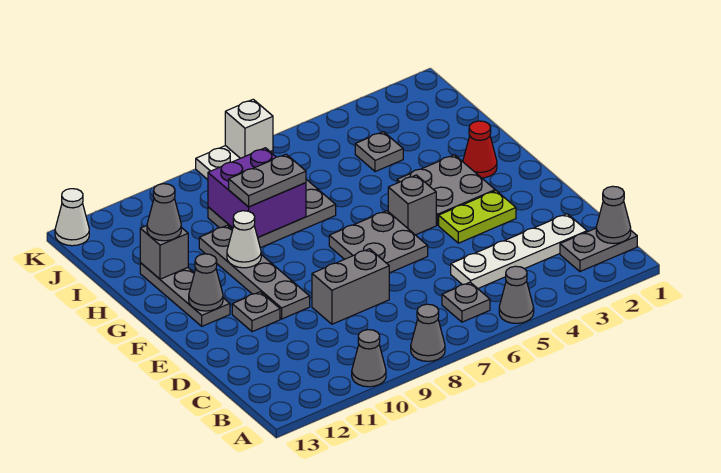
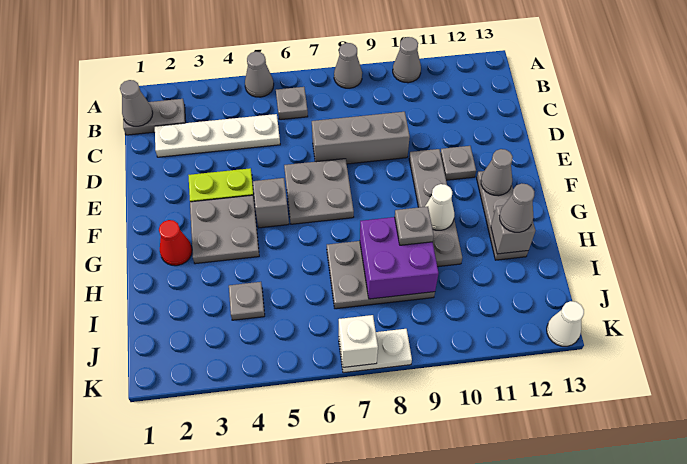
grey 1x2 brick [312,249,389,324] -> grey 1x3 brick [312,112,410,164]
grey 1x2 plate [229,154,306,207] -> grey 1x1 plate [395,207,434,245]

